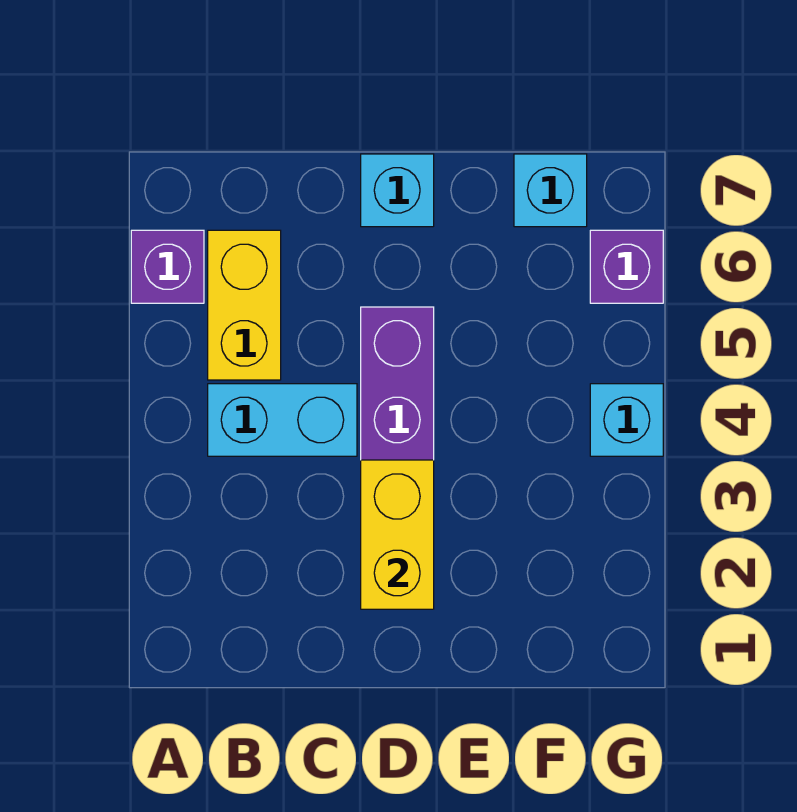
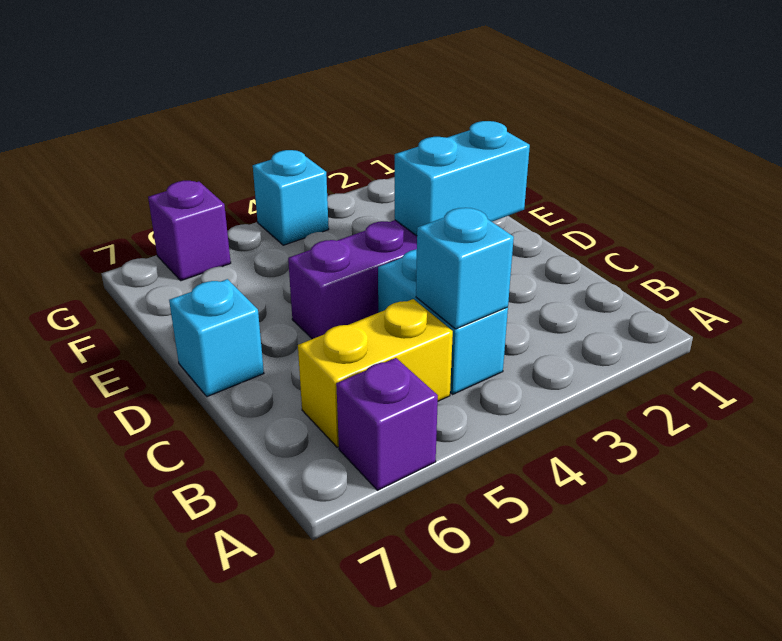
yellow 1x2 brick [361,460,434,609] -> cyan 1x2 brick [395,121,530,236]
cyan 1x1 brick [514,154,587,227] -> cyan 1x1 brick moved to [416,208,514,329]

